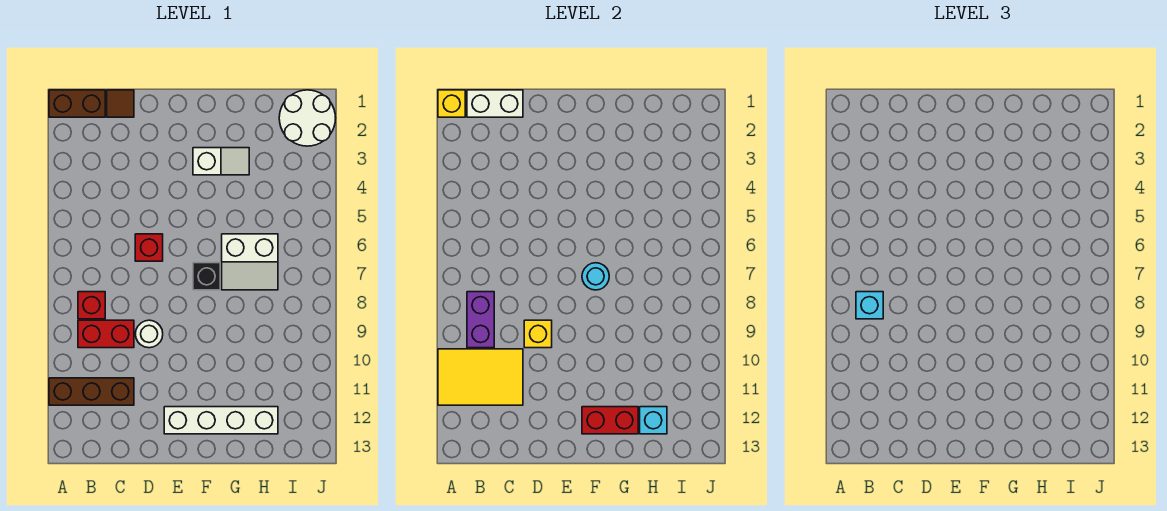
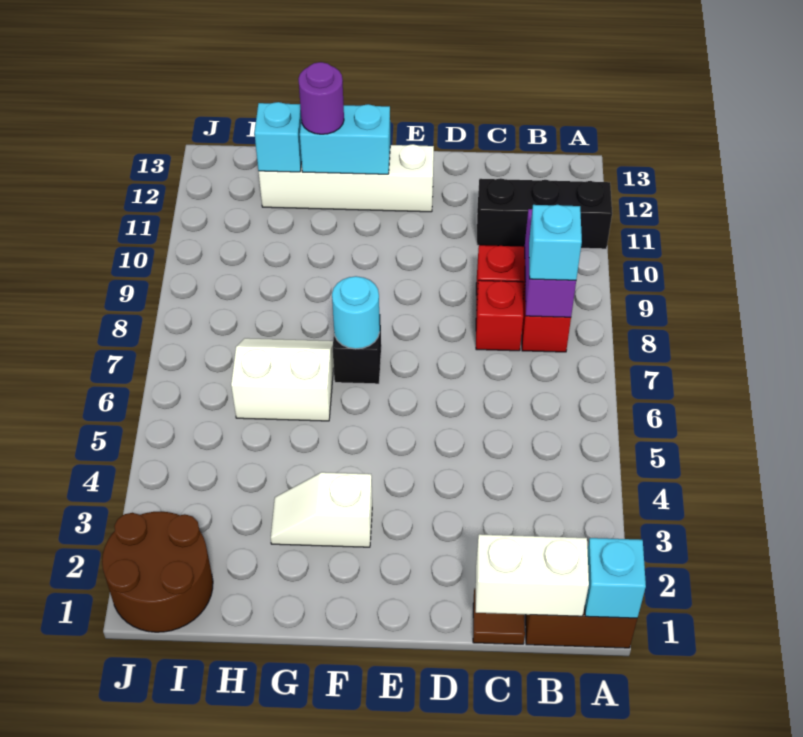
yellow 1x1 brick [438,90,465,117] -> cyan 1x1 brick [585,538,646,618]
yellow 2x3 tile [438,349,523,405] -> none
brown 1x3 brick [49,378,134,405] -> black 1x3 brick [477,178,612,249]
red 1x1 brick [135,234,163,261] -> red 1x1 brick moved to [476,280,523,351]
white 1x1 round brick [136,320,163,348] -> none
yellow 1x1 brick [524,320,552,348] -> none
red 1x2 brick [582,407,638,434] -> cyan 1x2 brick [300,104,390,174]
none -> purple 1x1 round brick [298,62,344,134]
white 2x2 round brick [279,90,336,146] -> brown 2x2 round brick [102,511,213,632]

